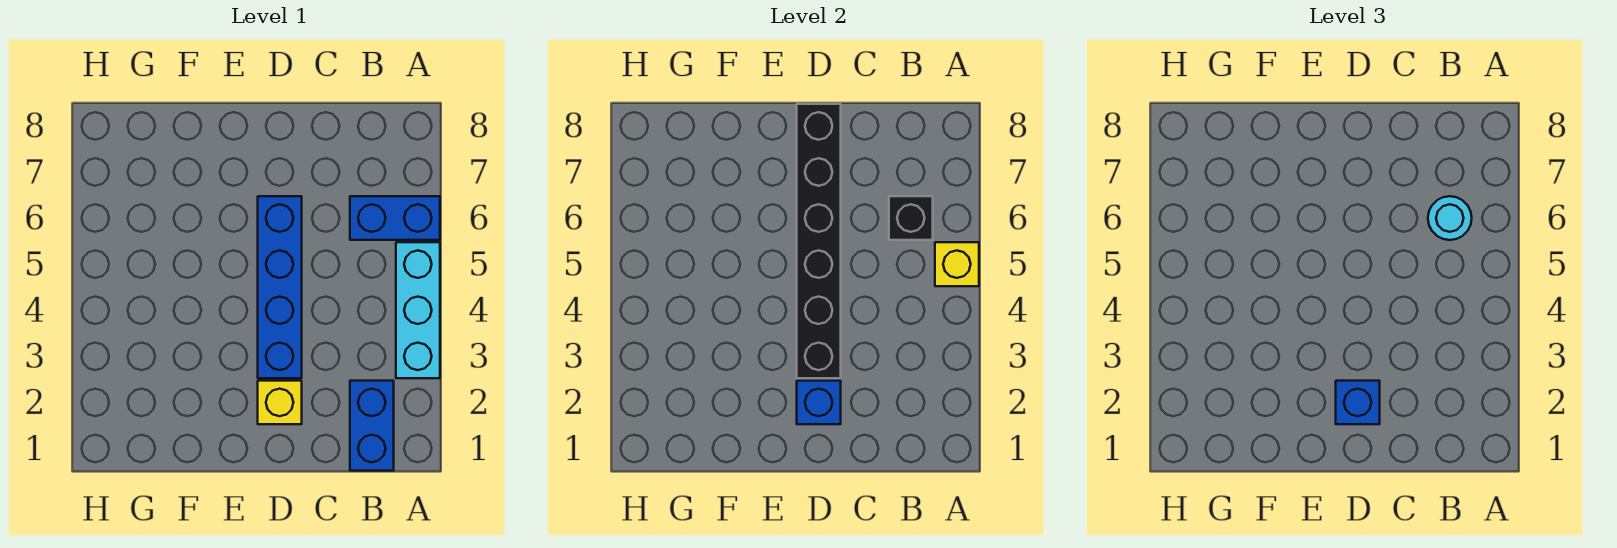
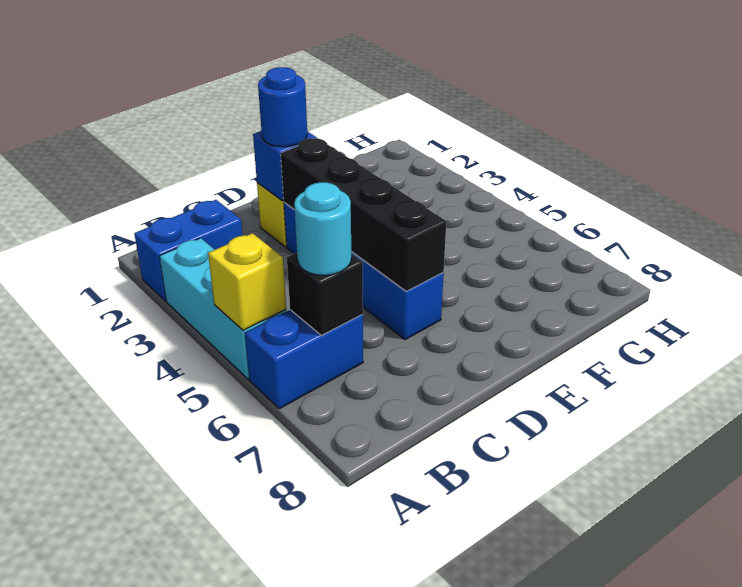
blue 1x2 brick [350,381,394,471] -> blue 1x2 brick turned to [134,200,243,301]
blue 1x1 brick [1336,381,1380,424] -> blue 1x1 round brick [258,67,307,147]
black 1x6 brick [797,104,841,378] -> black 1x4 brick [281,138,446,291]

